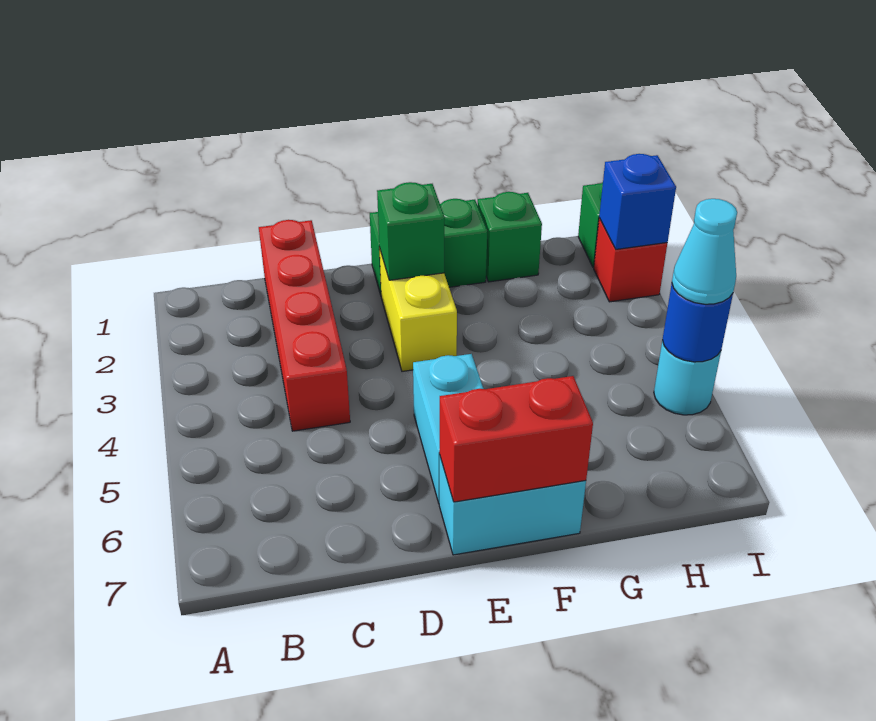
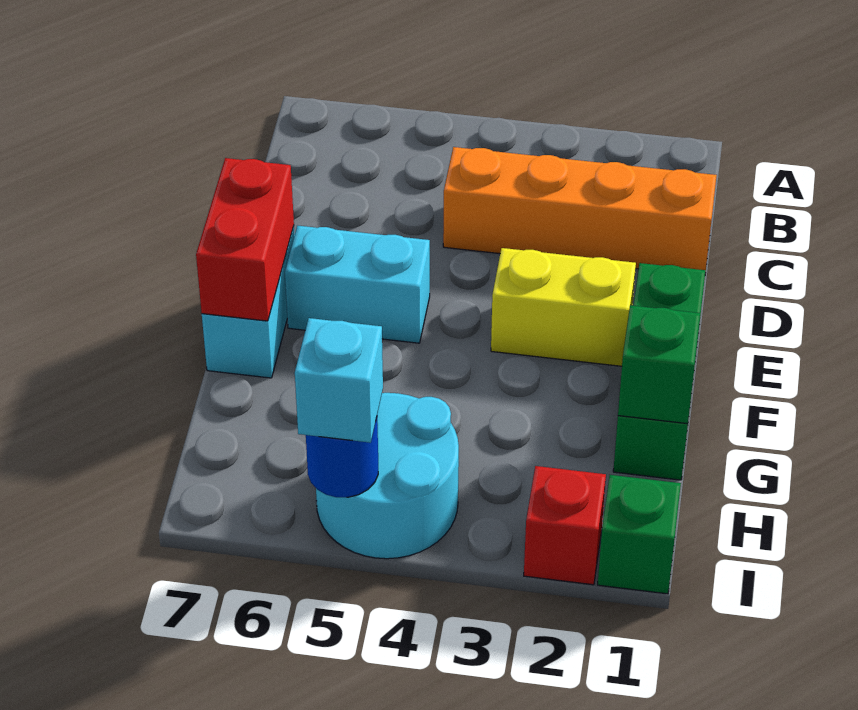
red 1x4 brick [259,220,350,431] -> orange 1x4 brick [443,147,717,272]
green 1x1 brick [377,182,445,280] -> green 1x1 brick moved to [618,305,700,424]
blue 1x1 brick [599,154,676,249] -> none
cyan 1x1 round brick [654,341,721,415] -> cyan 2x2 round brick [316,393,459,559]
cyan 1x1 cone [672,199,737,304] -> cyan 1x1 brick [295,318,383,443]

